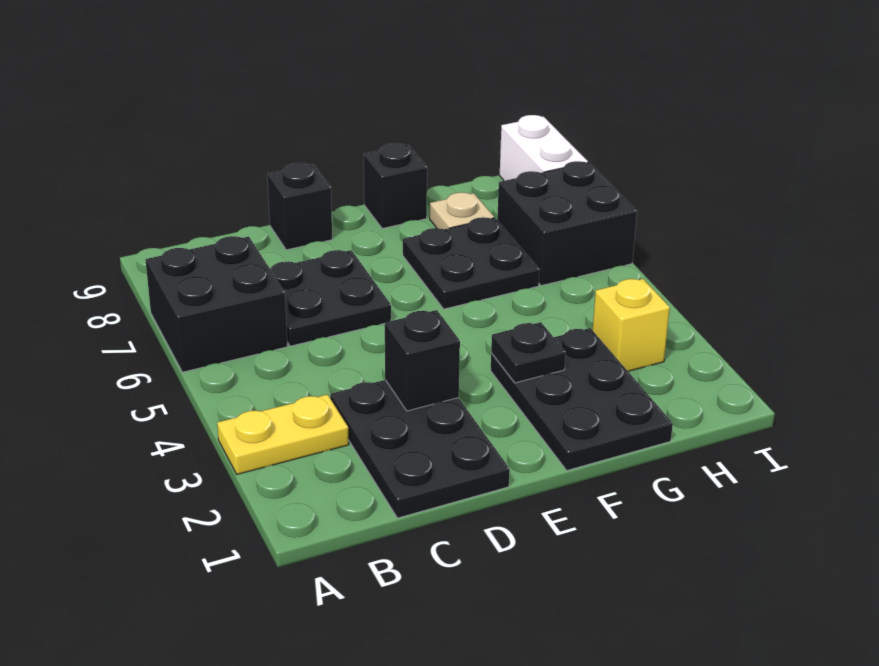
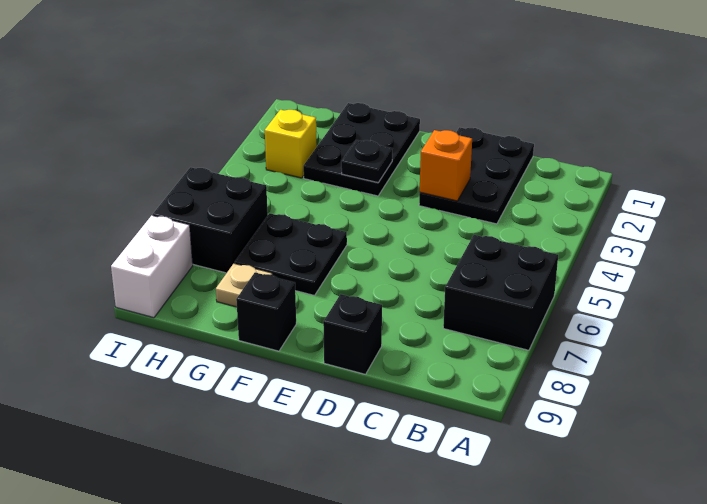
yellow 1x2 plate [217,394,349,474] -> none
black 2x2 plate [270,250,391,346] -> none
black 1x1 brick [385,310,460,411] -> orange 1x1 brick [420,130,472,201]

